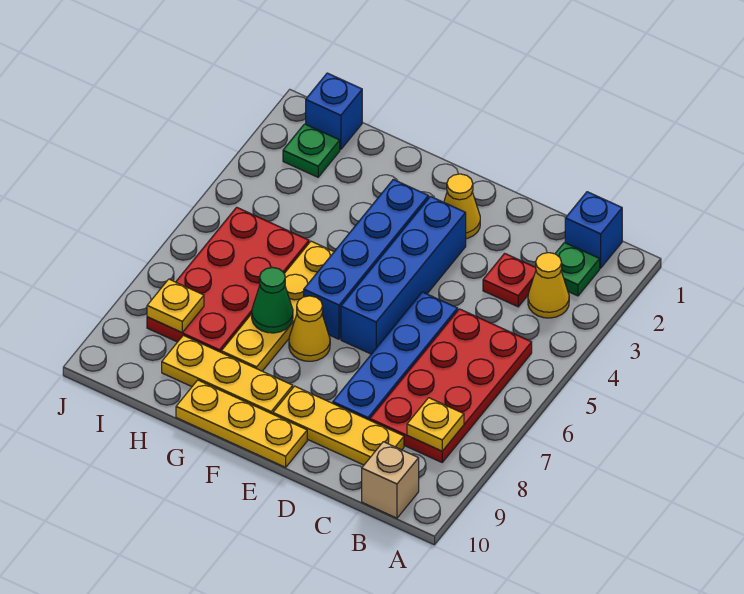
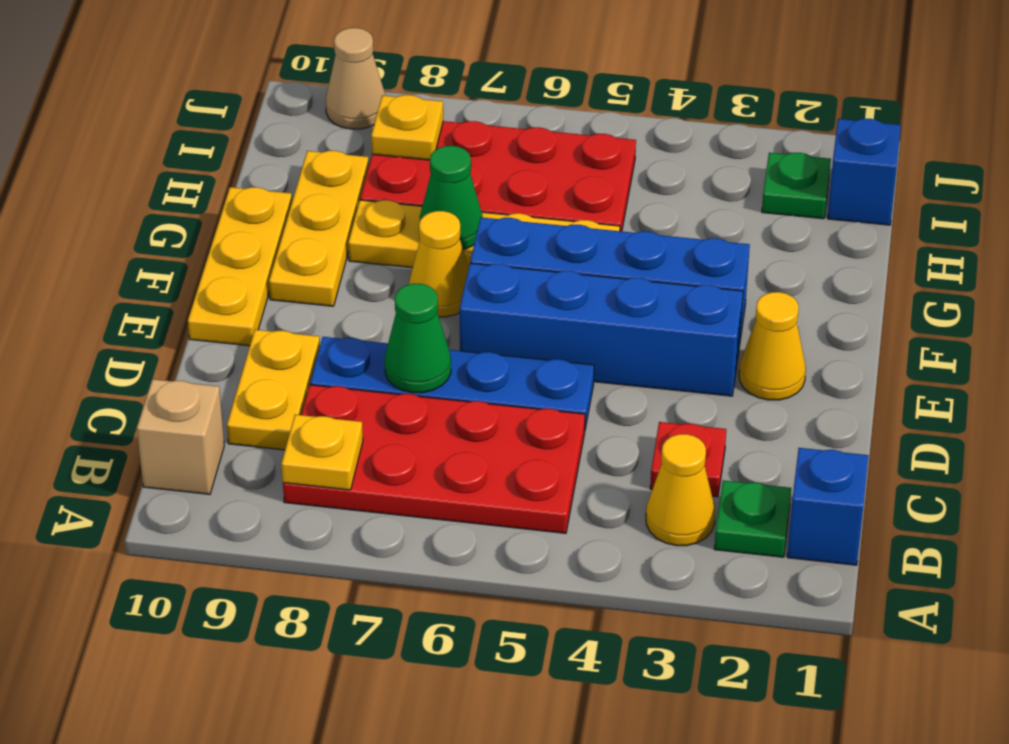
yellow 1x3 plate [273,386,404,465] -> yellow 1x2 plate [227,330,320,450]
none -> green 1x1 cone [385,284,451,393]
none -> tan 1x1 cone [326,28,386,129]

